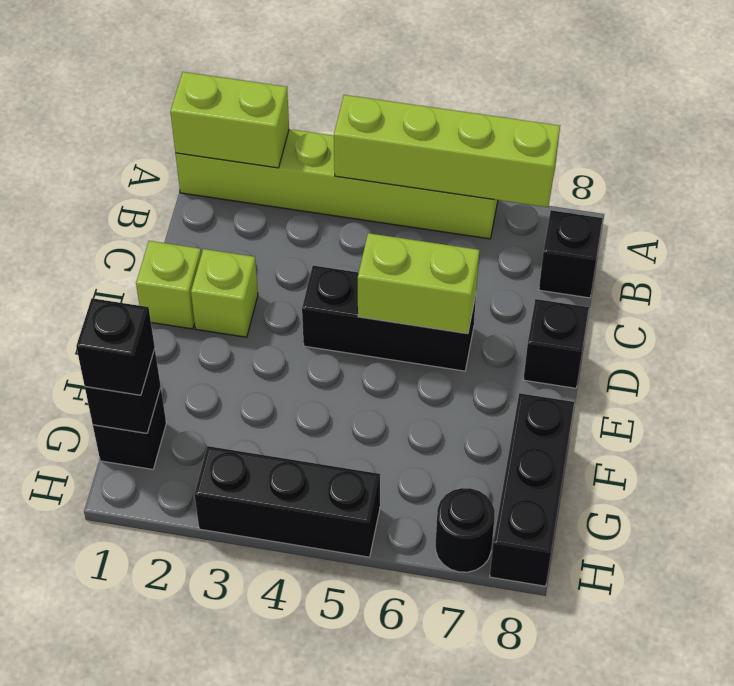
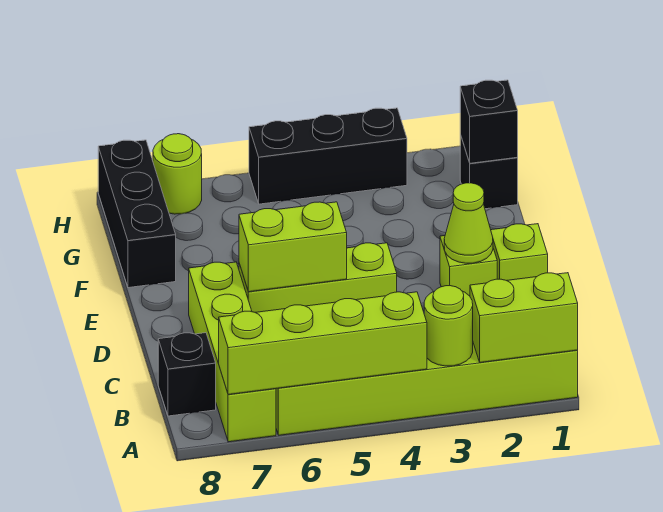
none -> lime 1x1 round brick [424,286,473,366]
none -> lime 1x4 brick [189,262,276,442]
none -> lime 1x1 cone [444,183,493,263]
black 1x3 brick [302,266,476,371] -> lime 1x3 brick [239,243,397,312]
black 1x1 brick [524,299,589,388] -> none
black 1x1 brick [76,298,155,395] -> none
black 1x1 round brick [436,488,495,572] -> lime 1x1 round brick [153,134,202,214]

